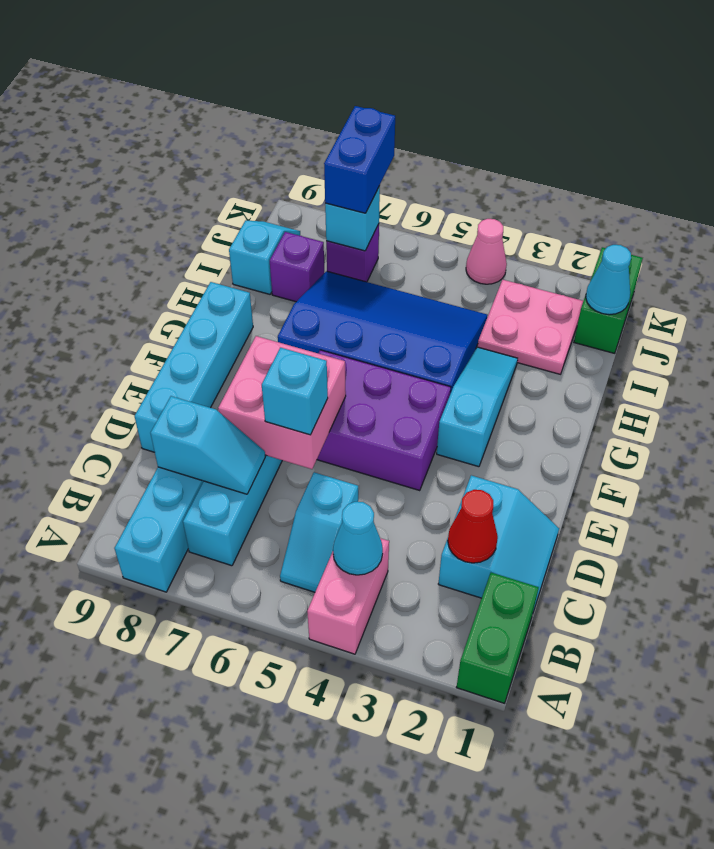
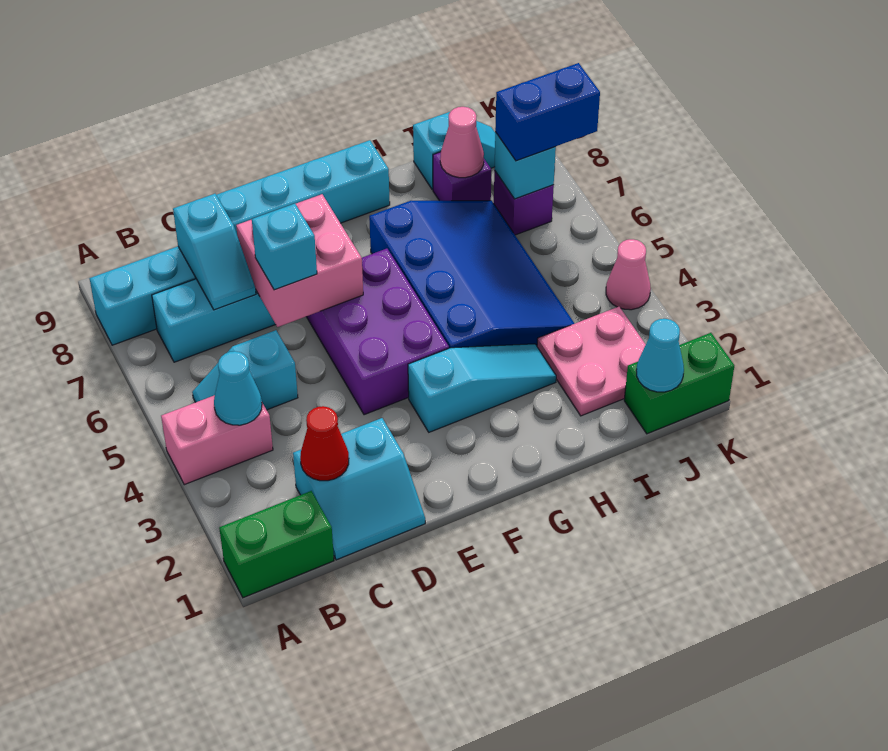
none -> pink 1x1 cone [440,107,484,178]

